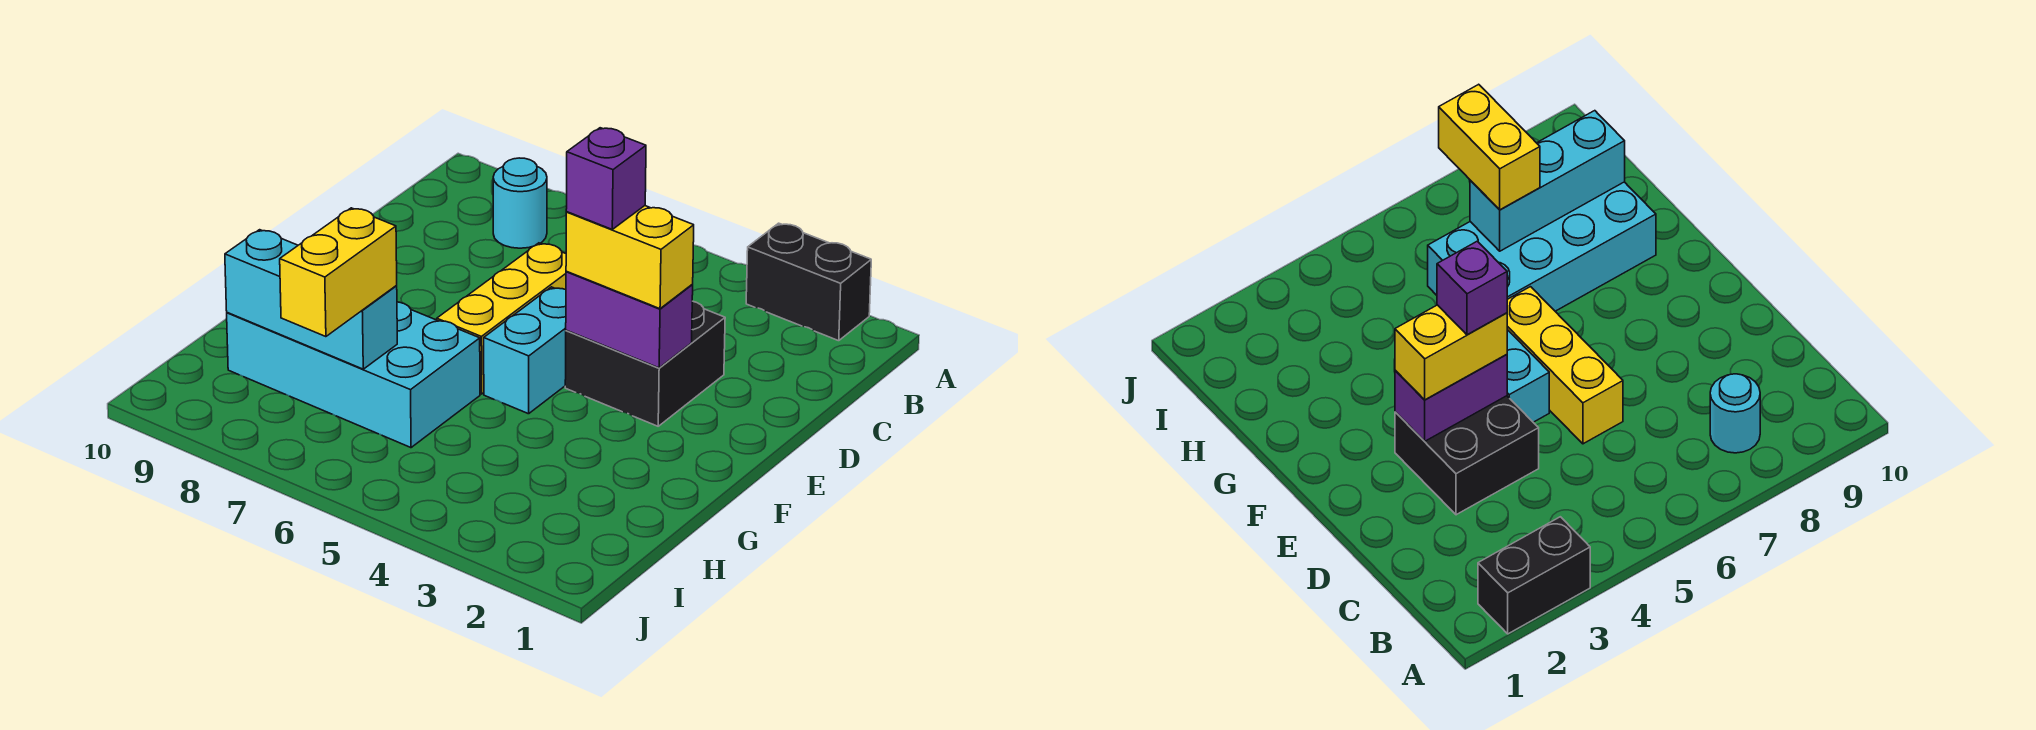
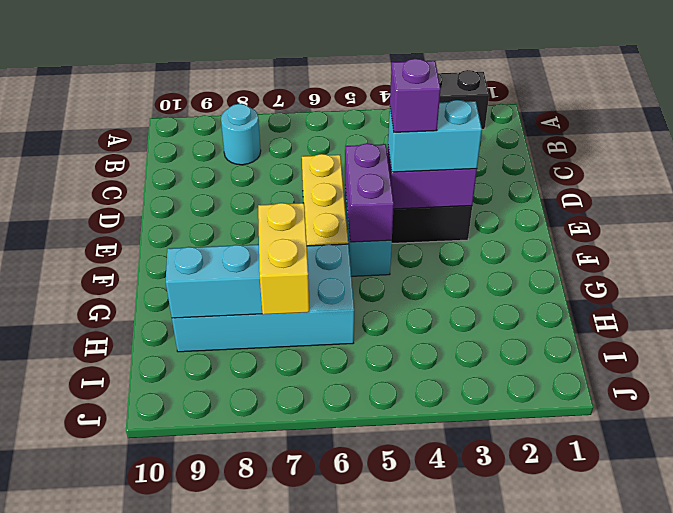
yellow 1x2 brick [566,206,694,309] -> cyan 1x2 brick [388,100,482,172]
none -> purple 1x2 brick [345,143,394,242]

